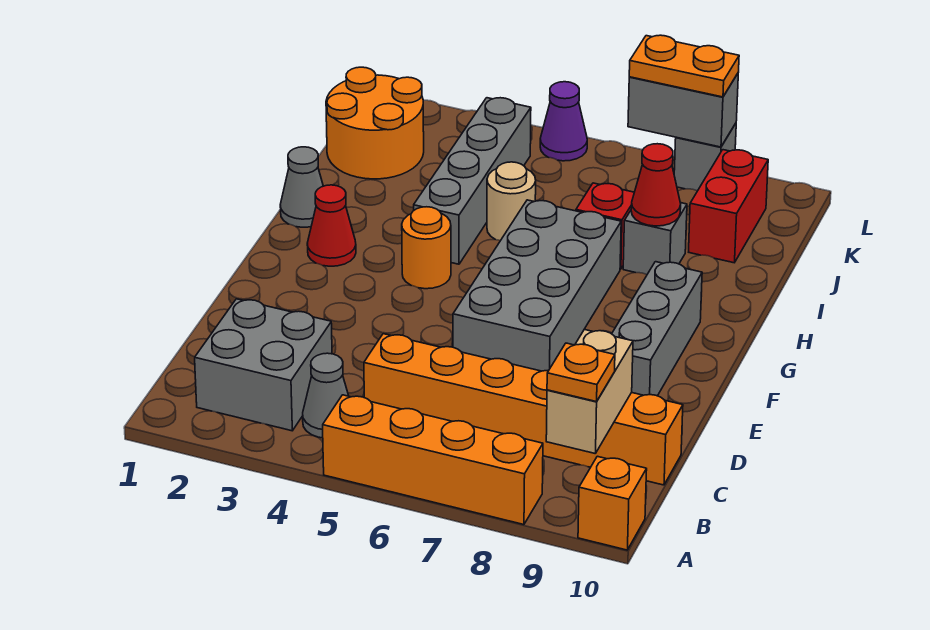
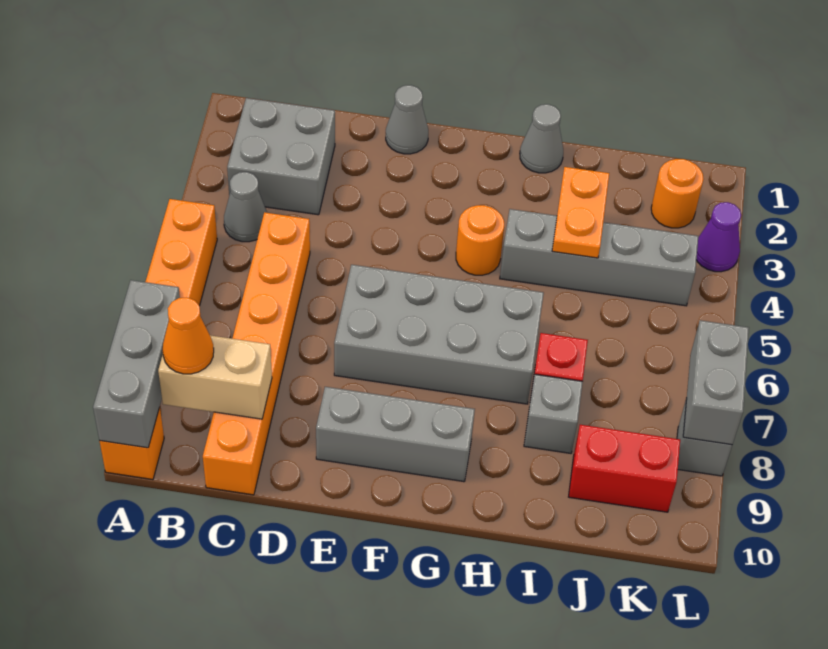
none -> grey 1x3 brick [93,280,180,448]
orange 1x1 plate [547,343,615,402] -> orange 1x1 cone [163,297,214,374]
none -> grey 1x1 cone [386,85,428,154]
red 1x1 cone [307,185,356,266] -> none
tan 1x1 round brick [487,162,536,241] -> none
red 1x1 cone [631,144,681,226] -> none
orange 2x2 round brick [326,67,424,179] -> orange 1x1 round brick [651,159,704,228]
purple 1x1 cone [540,82,587,161] -> purple 1x1 cone moved to [696,202,741,272]
orange 1x2 plate [629,35,739,97] -> orange 1x2 plate moved to [552,167,609,258]

